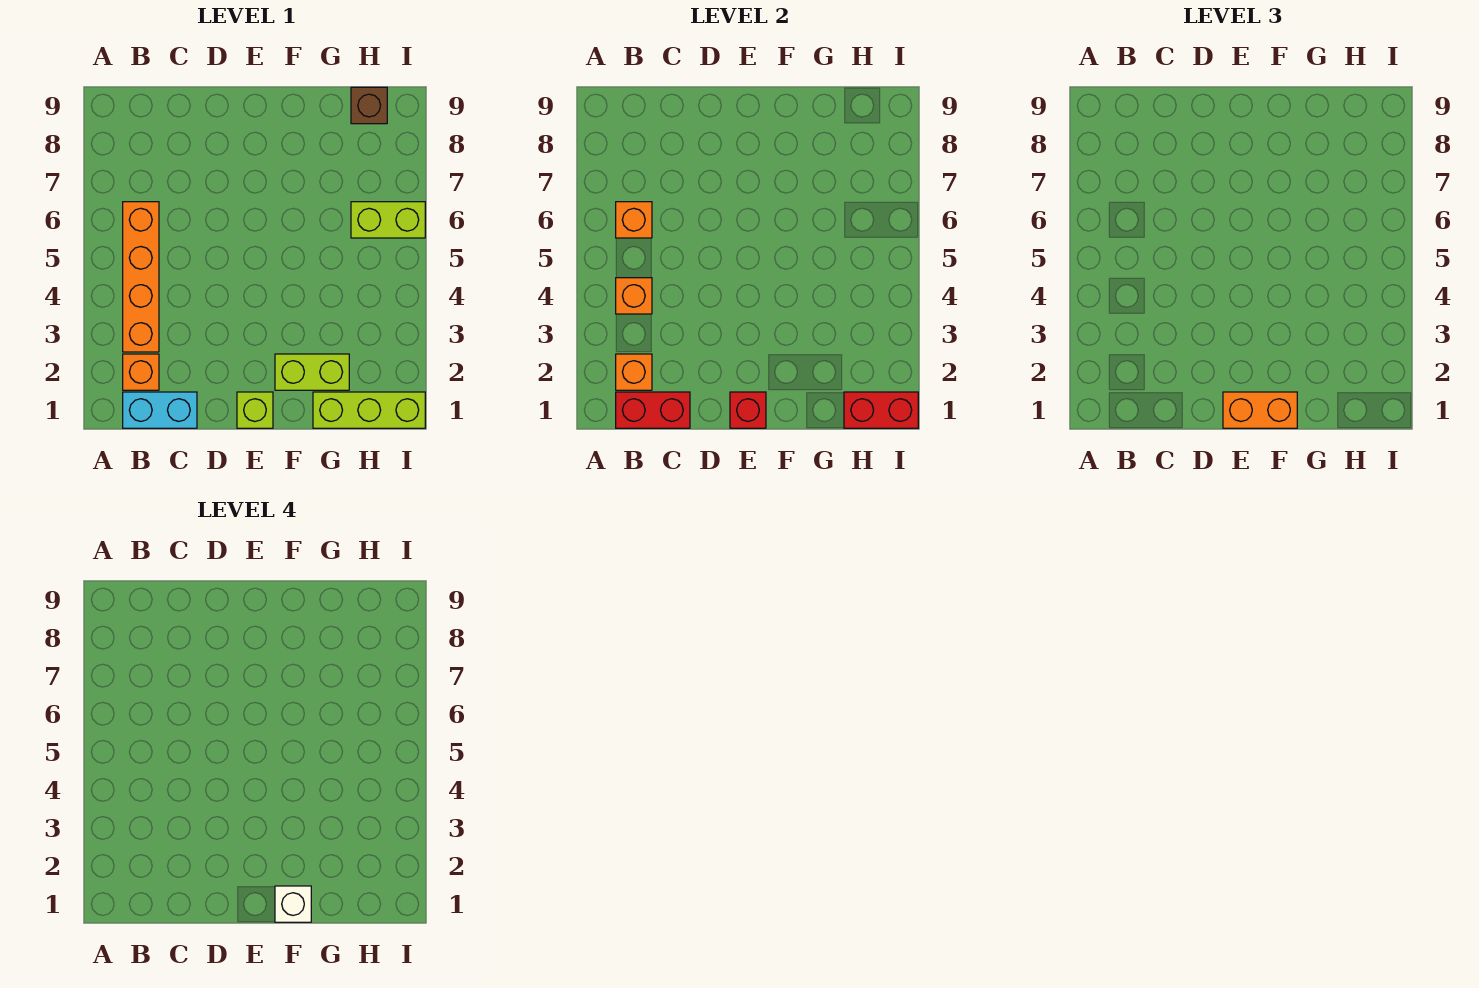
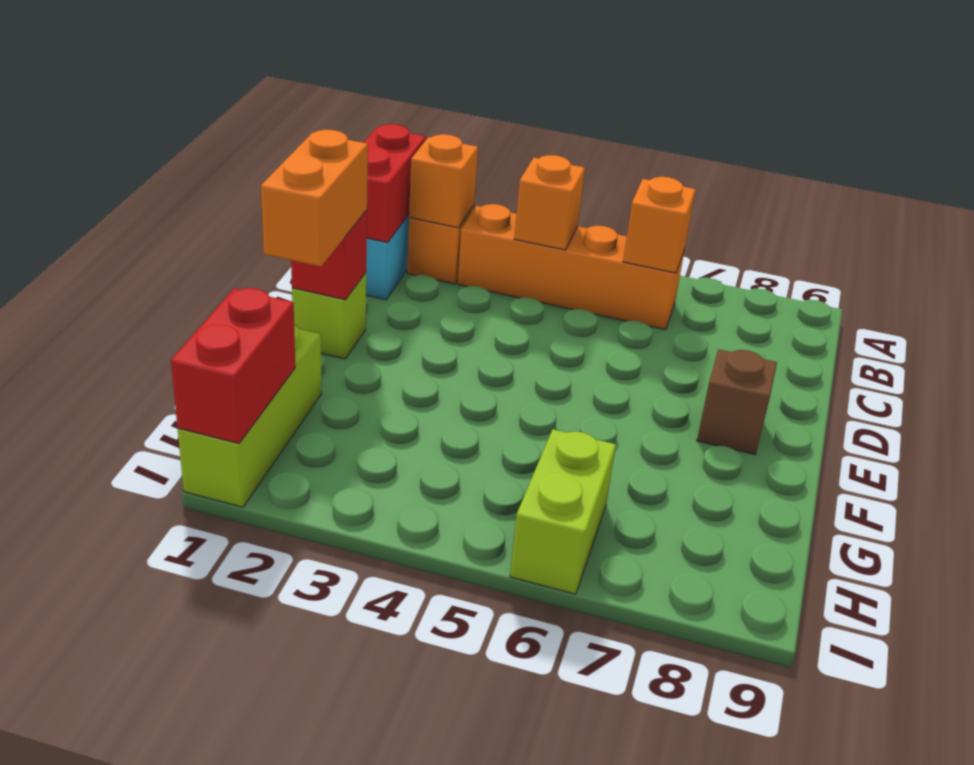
white 1x1 brick [275,886,311,922] -> none
lime 1x2 brick [275,354,349,390] -> none
brown 1x1 brick [351,87,387,124] -> brown 1x1 brick moved to [697,349,777,455]

